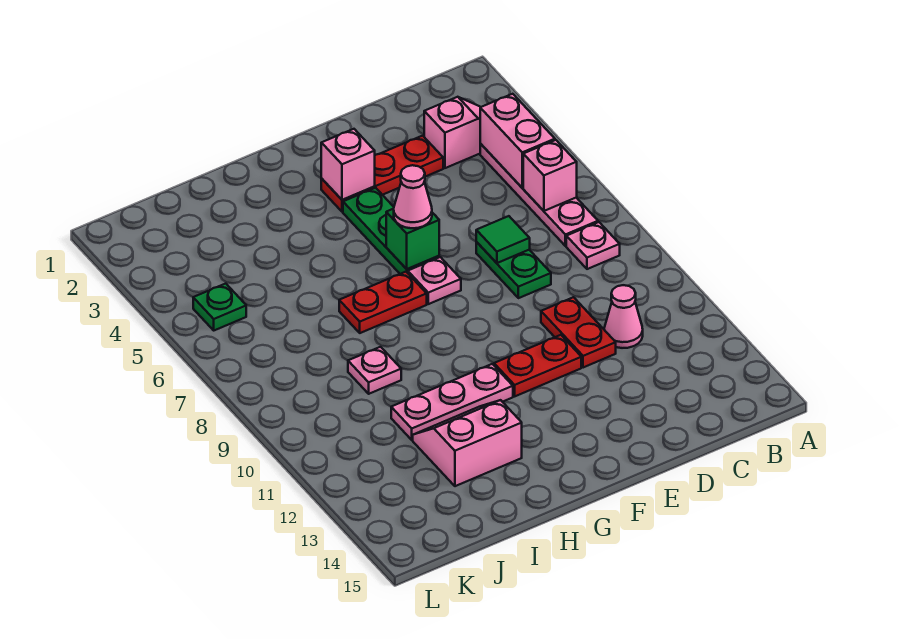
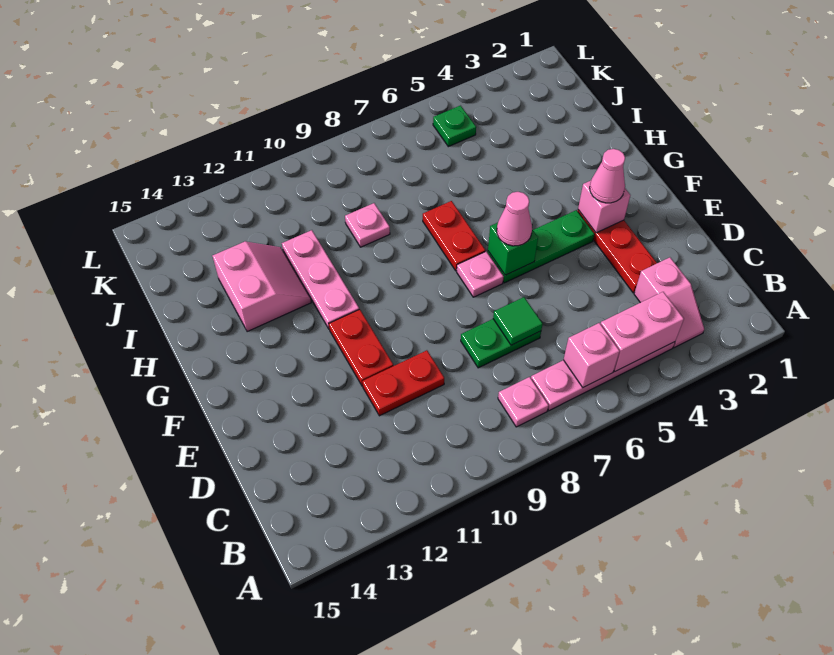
pink 1x1 cone [604,285,643,348] -> pink 1x1 cone moved to [590,149,625,203]

